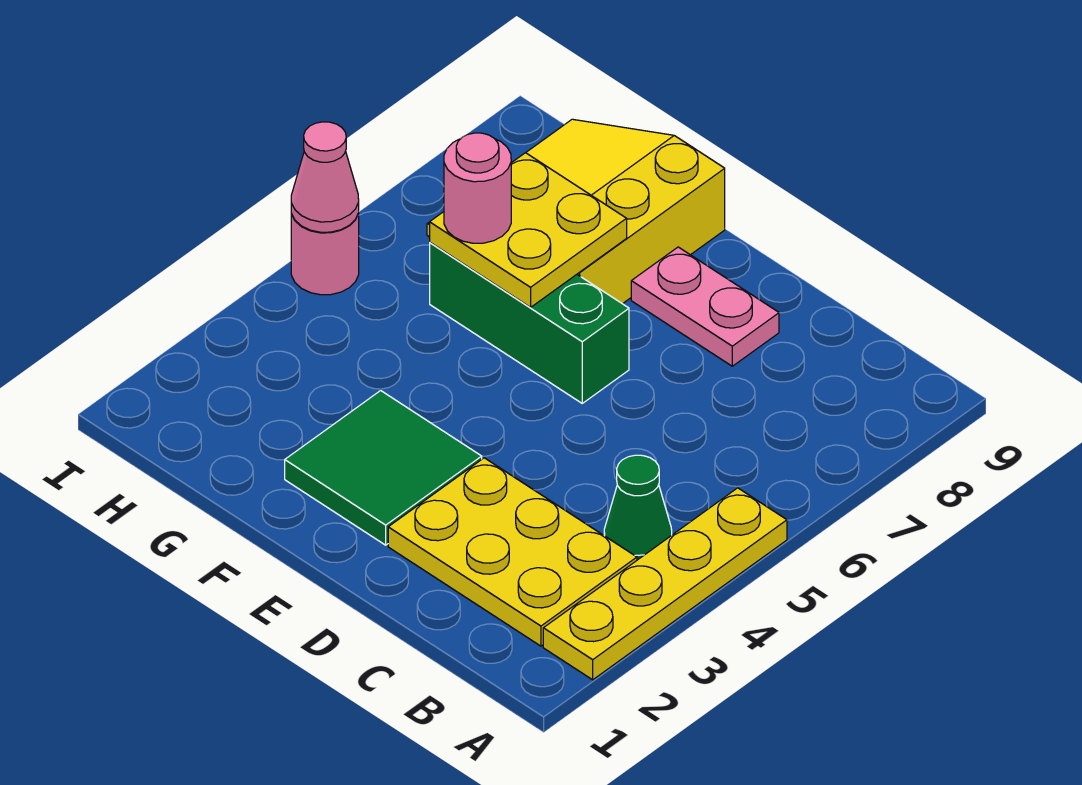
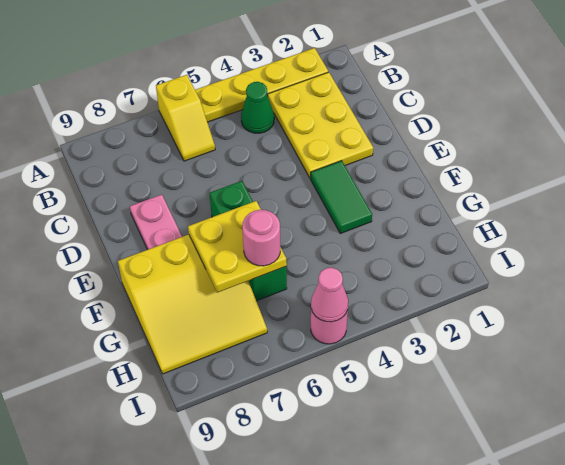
none -> yellow 1x2 slope [156,75,215,161]
green 2x2 tile [285,391,482,545] -> green 1x2 tile [311,161,372,234]

